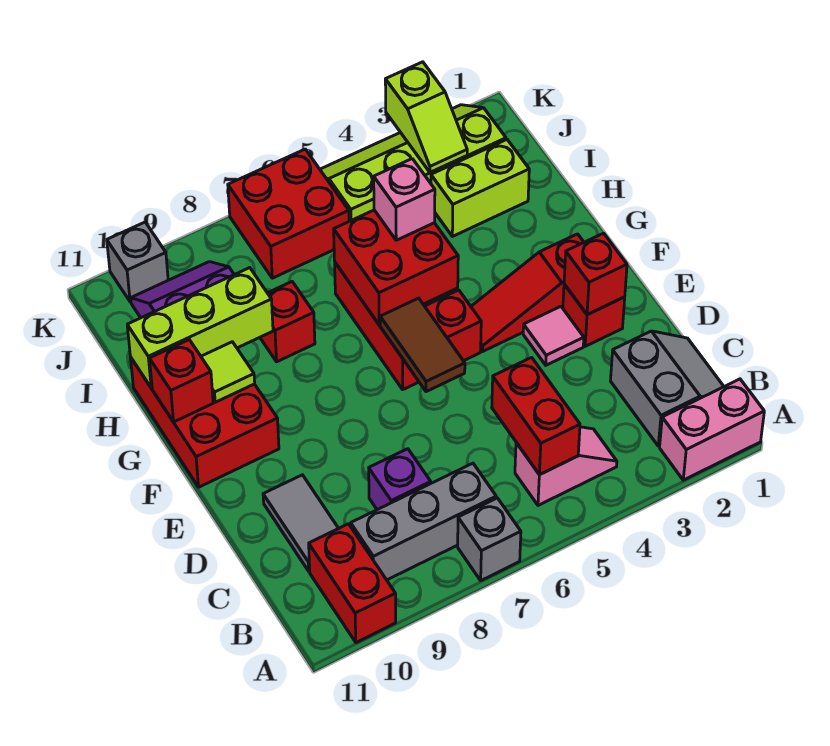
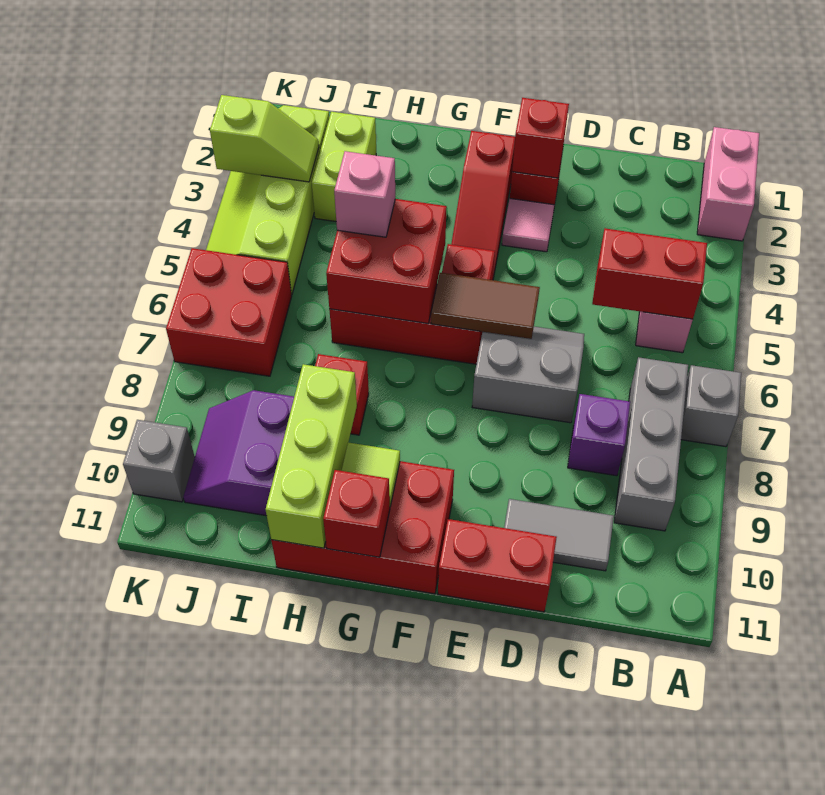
red 1x2 brick [309,524,396,643] -> red 1x2 brick moved to [438,519,557,612]
grey 2x2 slope [611,331,724,446] -> grey 2x2 slope moved to [472,327,584,423]

